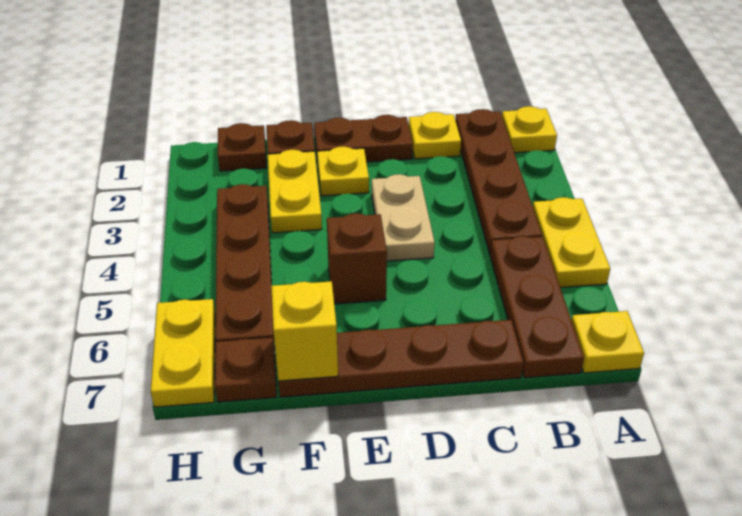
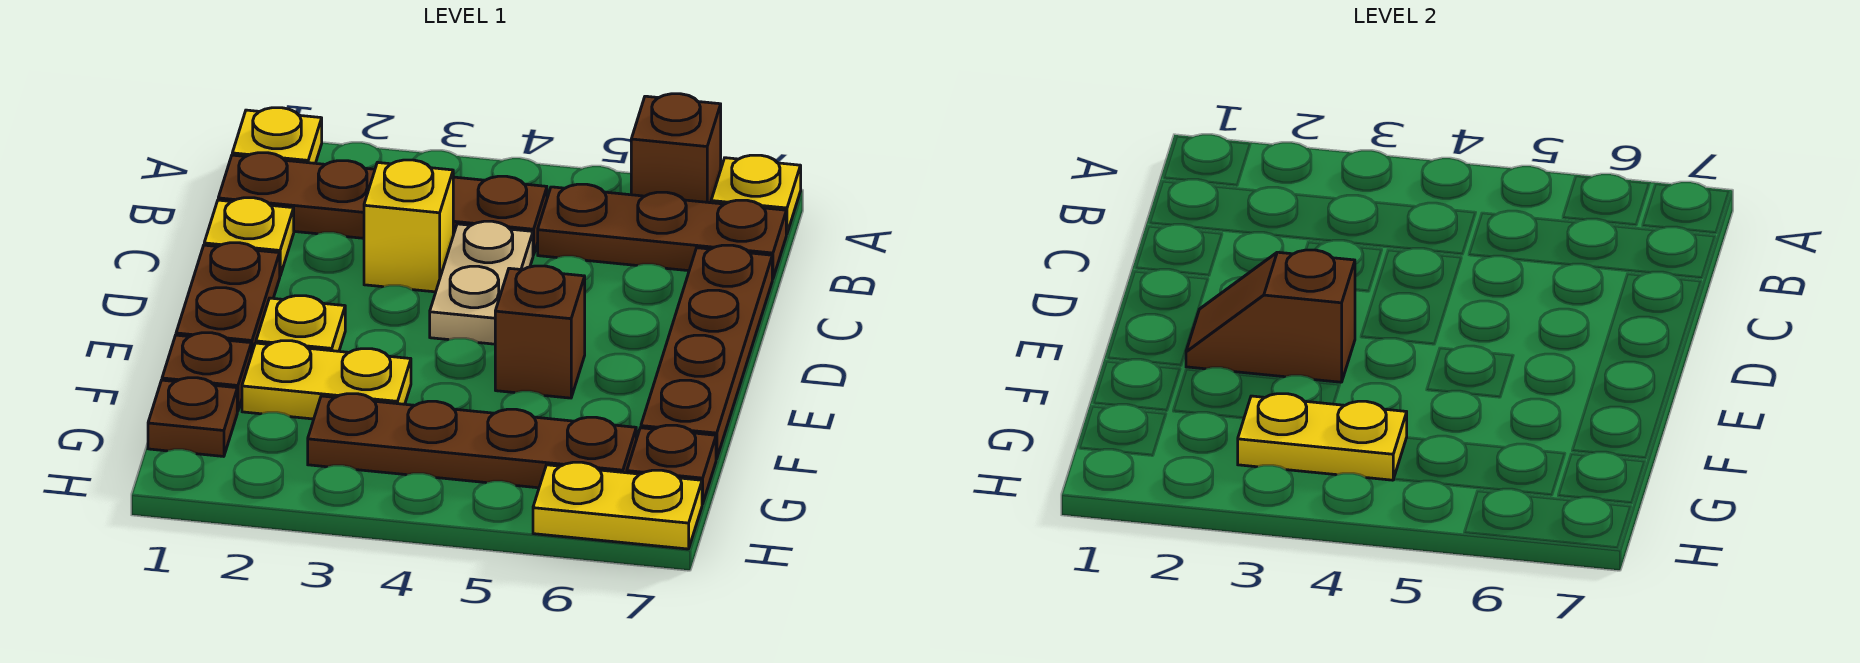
yellow 1x2 plate [533,197,610,288] -> yellow 1x2 plate moved to [1238,394,1407,480]
none -> brown 1x1 brick [631,94,721,203]
tan 1x2 plate [372,174,435,261] -> tan 1x2 plate turned to [430,221,533,344]
none -> brown 1x2 slope [1186,250,1355,382]
yellow 1x1 brick [271,281,338,381] -> yellow 1x1 brick moved to [364,160,453,292]

